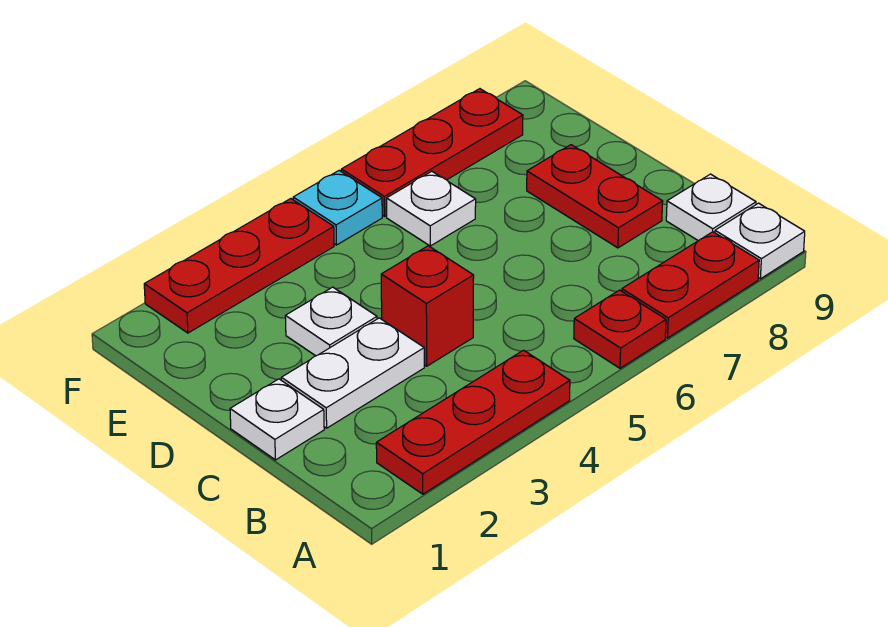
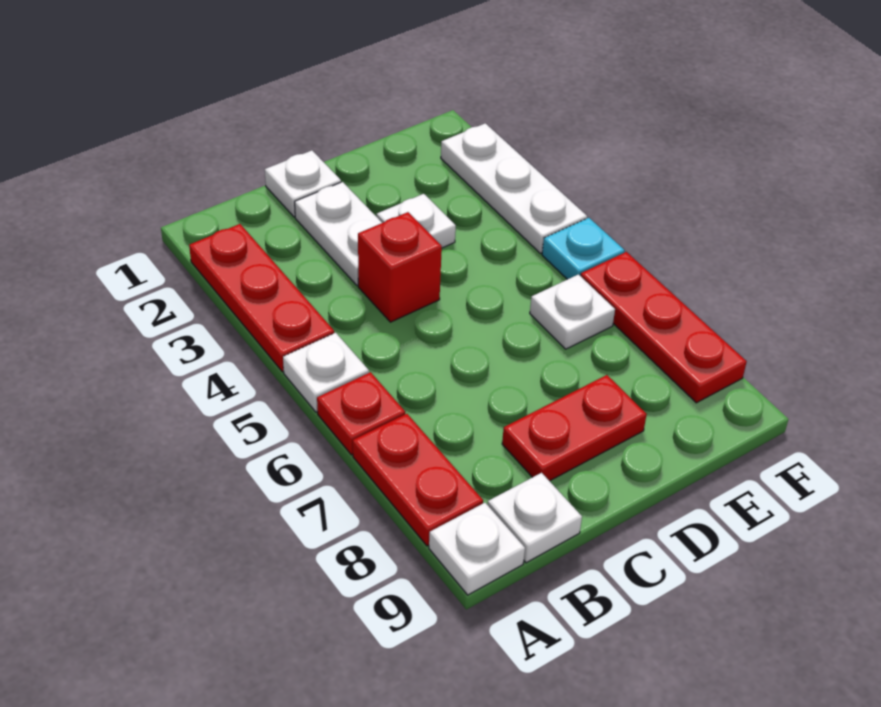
none -> white 1x1 plate [283,333,369,412]
red 1x3 plate [144,199,334,333] -> white 1x3 plate [441,123,587,253]

